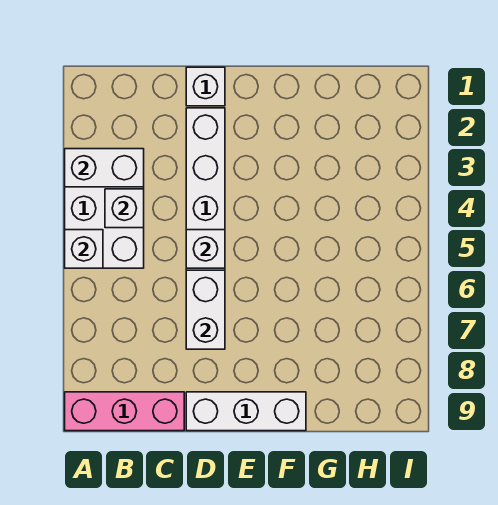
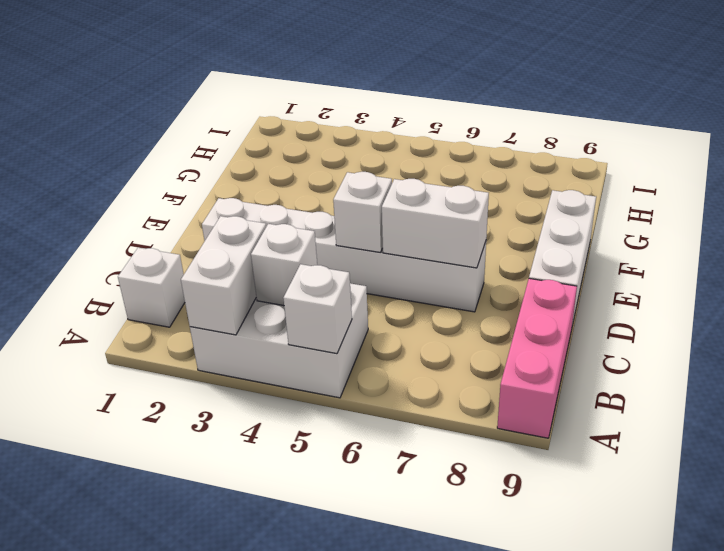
white 1x1 brick [186,67,225,106] -> white 1x1 brick moved to [118,248,185,327]

